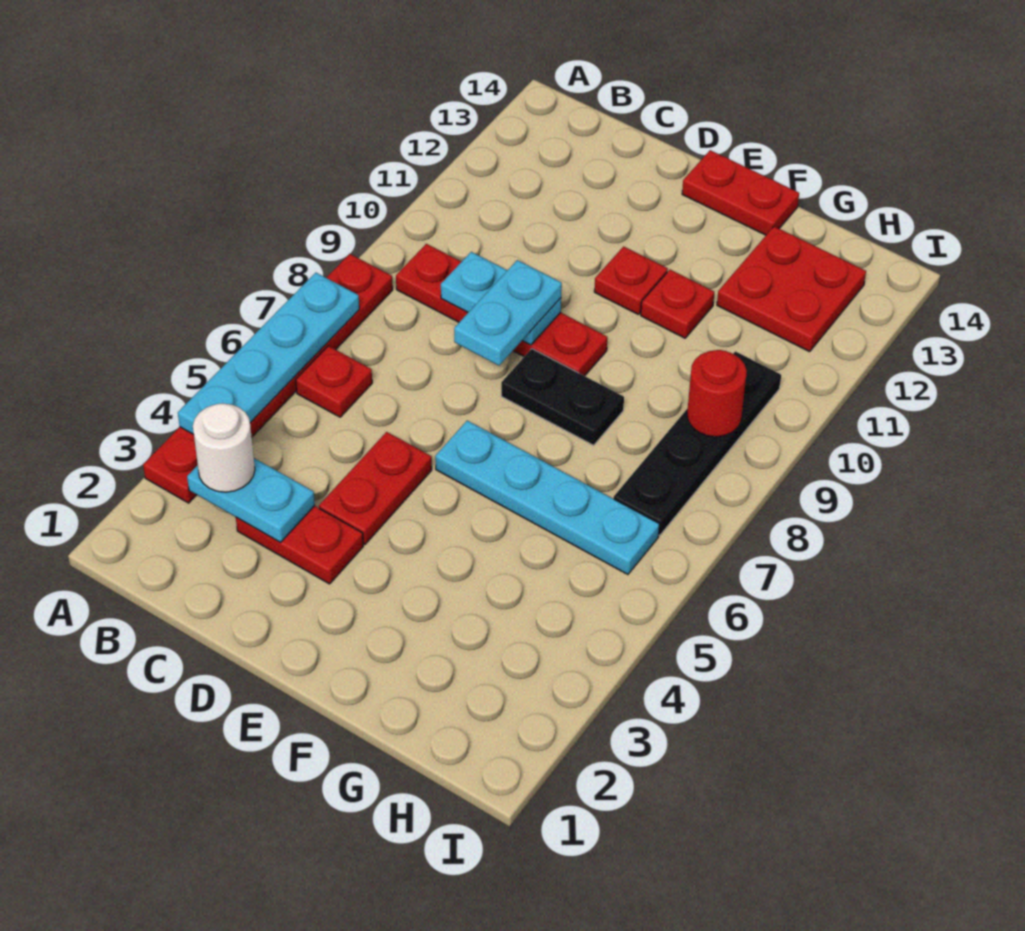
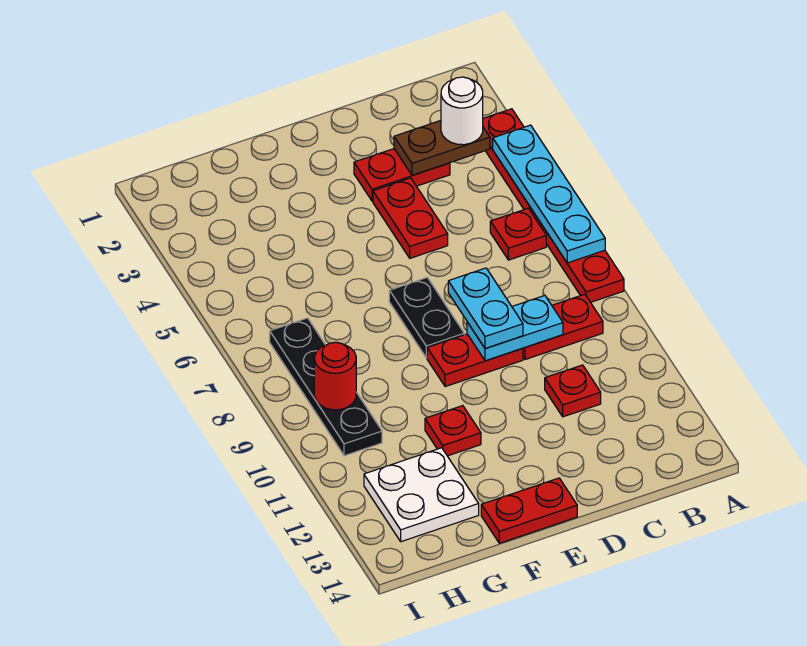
cyan 1x2 plate [187,458,315,542] -> brown 1x2 plate [394,121,490,175]
cyan 1x4 plate [435,421,659,575] -> none
black 1x2 plate [501,349,624,445] -> black 1x2 plate turned to [389,277,464,358]
red 1x1 plate [594,246,668,314] -> red 1x1 plate moved to [545,365,601,417]
red 2x2 plate [717,226,866,352] -> white 2x2 plate [364,448,479,542]

